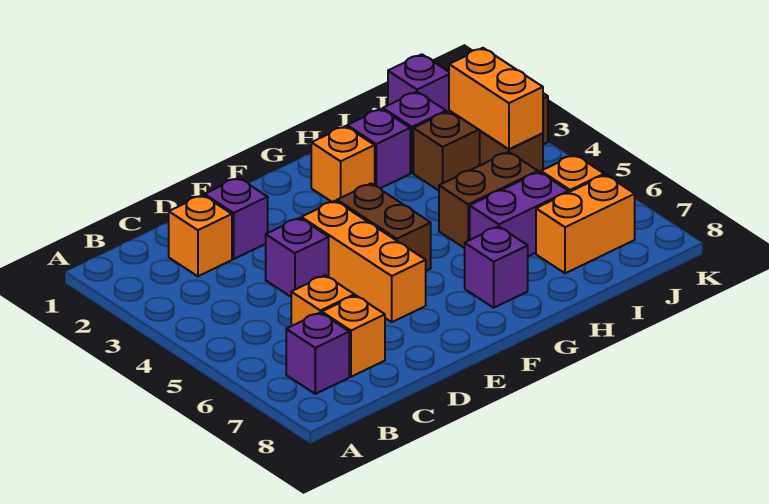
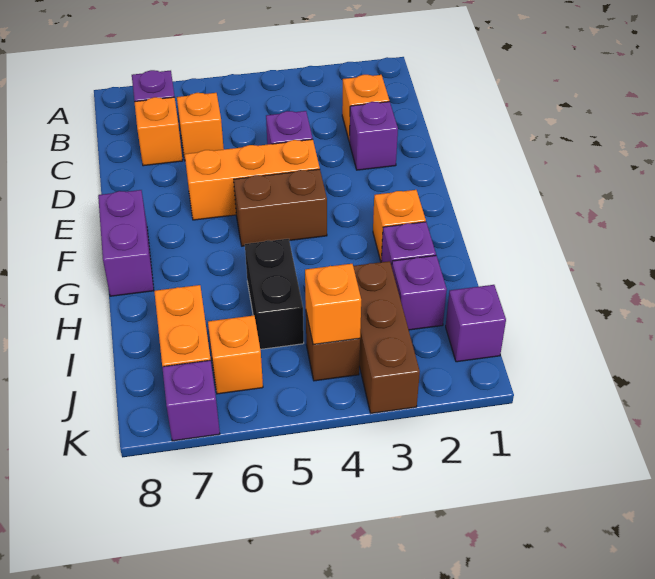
purple 1x1 brick [465,226,528,308] -> purple 1x1 brick moved to [162,360,220,441]
brown 1x2 brick [439,152,538,248] -> black 1x2 brick [245,239,304,349]
purple 1x2 brick [470,172,568,256] -> purple 1x2 brick moved to [98,190,154,296]
orange 1x2 brick [449,48,543,149] -> orange 1x1 brick [305,264,361,345]

